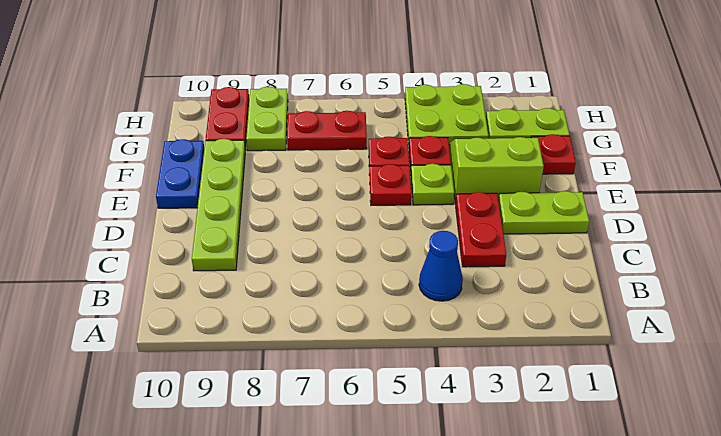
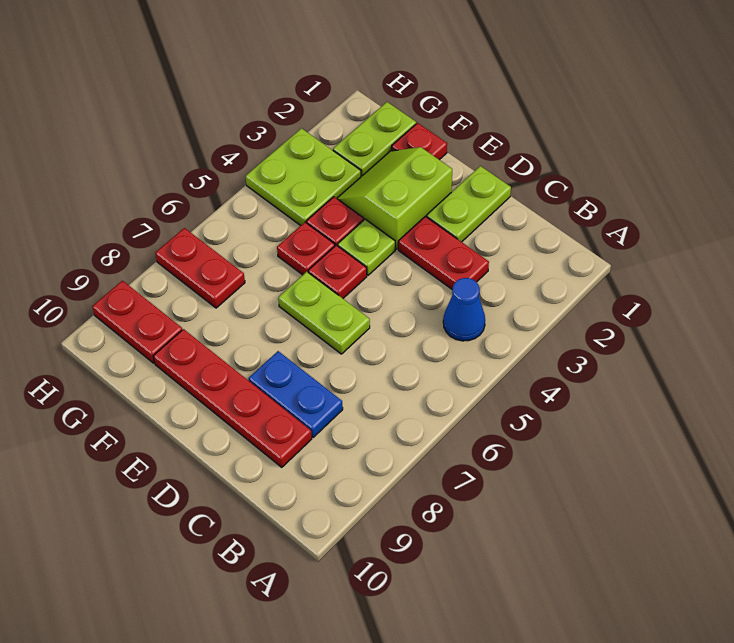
lime 1x4 plate [192,139,245,271] -> red 1x4 plate [153,329,312,467]
blue 1x2 plate [156,139,204,208] -> blue 1x2 plate moved to [248,351,343,437]
red 1x2 plate [287,111,367,150] -> red 1x2 plate turned to [155,228,245,308]
lime 1x2 plate [246,87,288,151] -> lime 1x2 plate moved to [278,272,370,354]

